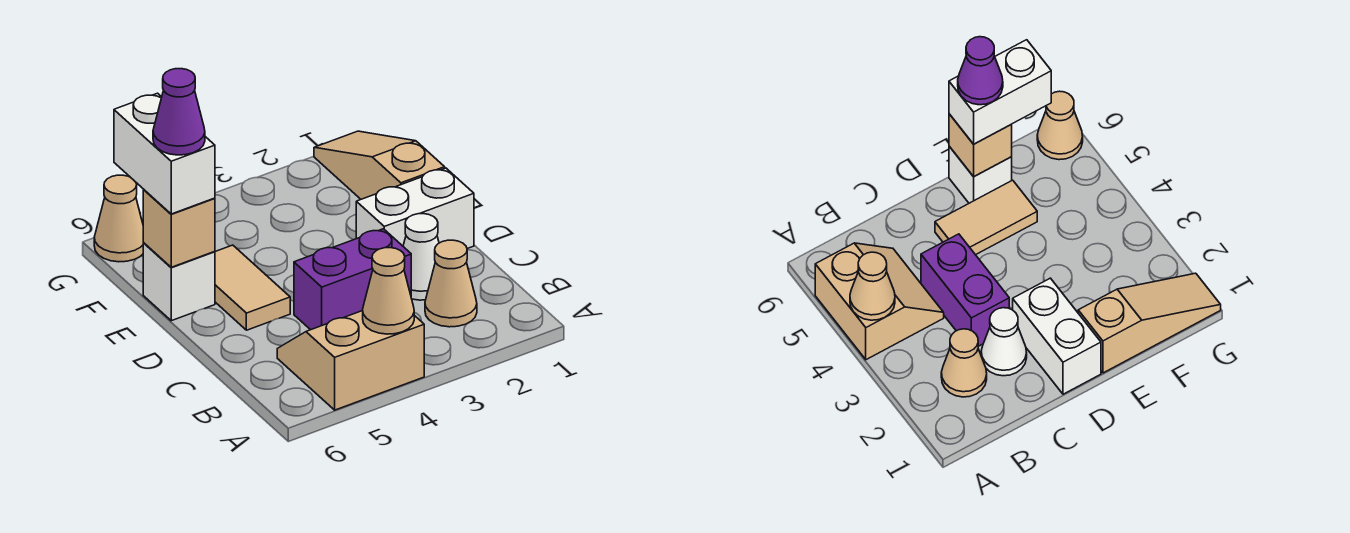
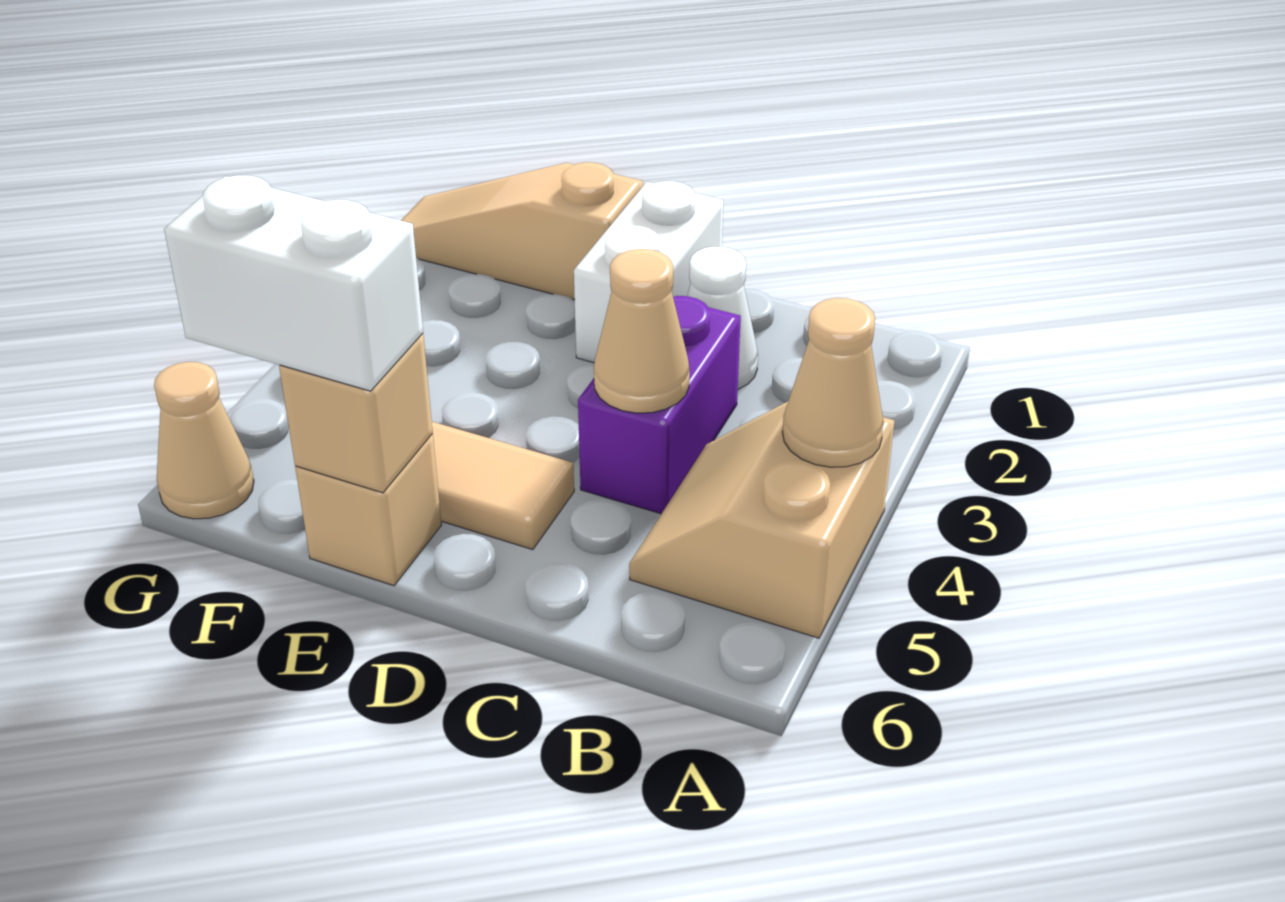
tan 1x1 cone [425,240,477,327] -> tan 1x1 cone moved to [594,249,690,413]
white 1x1 brick [143,243,215,321] -> tan 1x1 brick [295,434,441,586]
purple 1x1 cone [153,69,205,155] -> none

